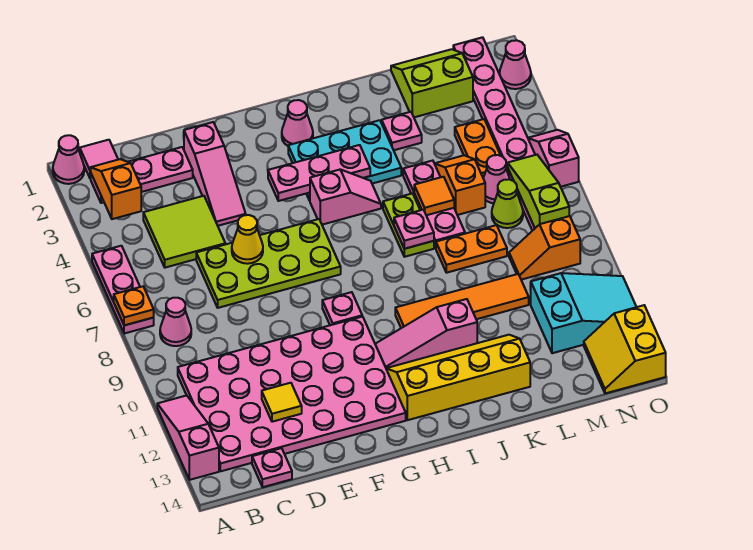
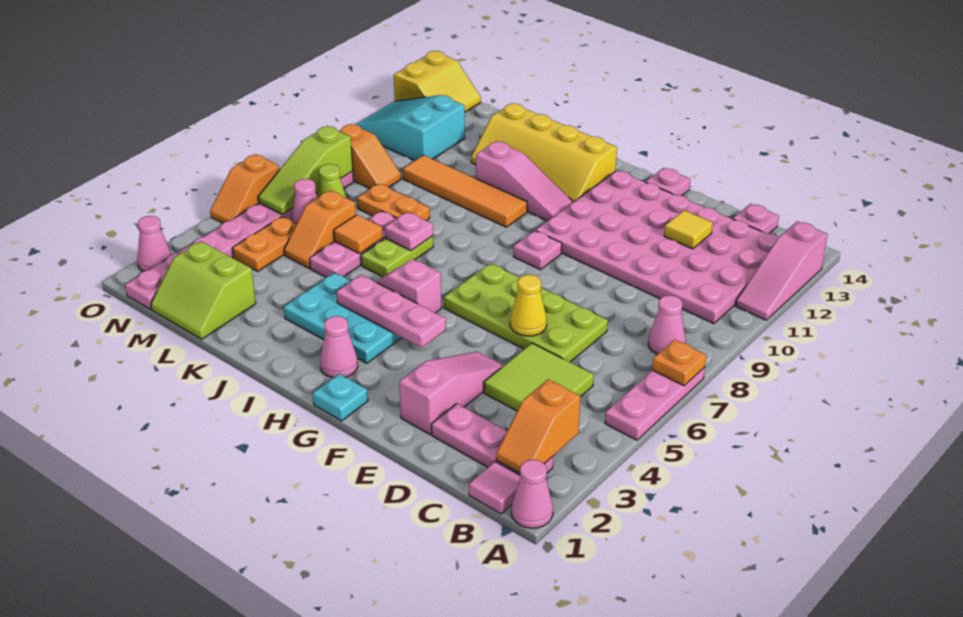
none -> cyan 1x1 plate [313,374,368,421]
pink 1x1 plate [382,112,422,150] -> pink 1x1 plate moved to [646,168,691,196]
pink 1x2 slope [528,130,579,187] -> orange 1x2 slope [210,154,279,223]

